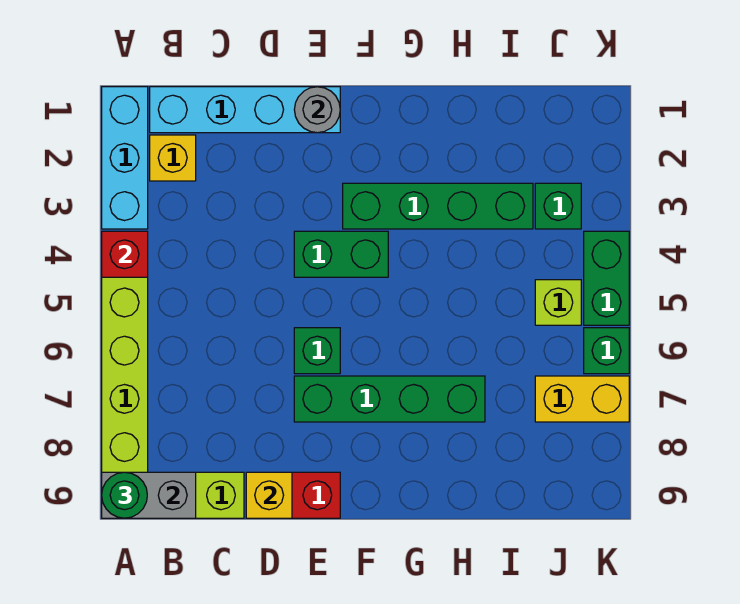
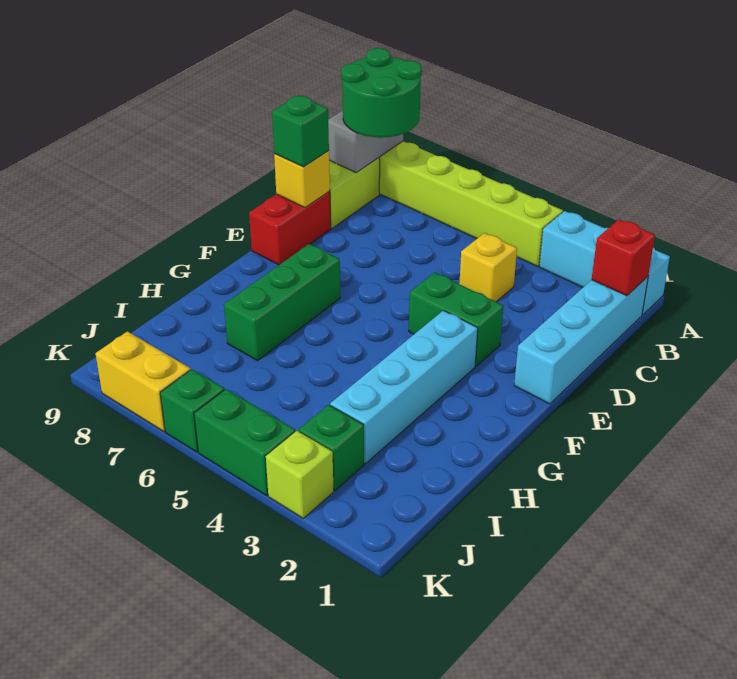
red 1x1 brick [102,231,148,277] -> red 1x1 brick moved to [592,219,655,296]
green 1x1 round brick [102,472,147,518] -> green 2x2 round brick [341,48,422,138]
yellow 1x1 brick [150,135,196,181] -> yellow 1x1 brick moved to [459,233,517,302]
grey 1x1 round brick [294,87,340,133] -> none
green 1x2 brick [294,231,388,277] -> green 1x2 brick turned to [409,272,503,366]
green 1x1 brick [294,328,340,374] -> green 1x1 brick moved to [272,96,329,167]
green 1x4 brick [294,376,485,422] -> green 1x3 brick [224,244,340,361]
green 1x4 brick [343,183,533,229] -> cyan 1x4 brick [330,311,478,464]
lime 1x1 brick [535,280,581,325] -> lime 1x1 brick moved to [266,431,334,518]
yellow 1x2 brick [535,376,629,422] -> yellow 1x2 brick turned to [95,331,191,432]

